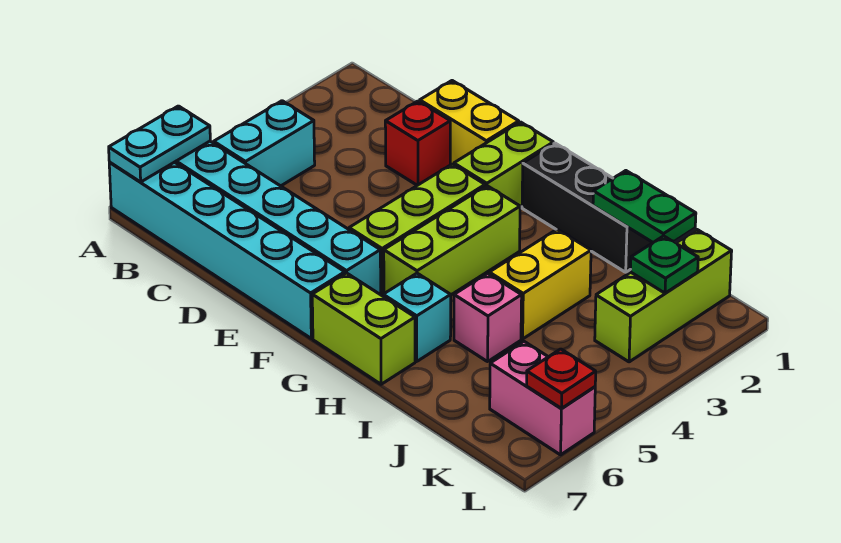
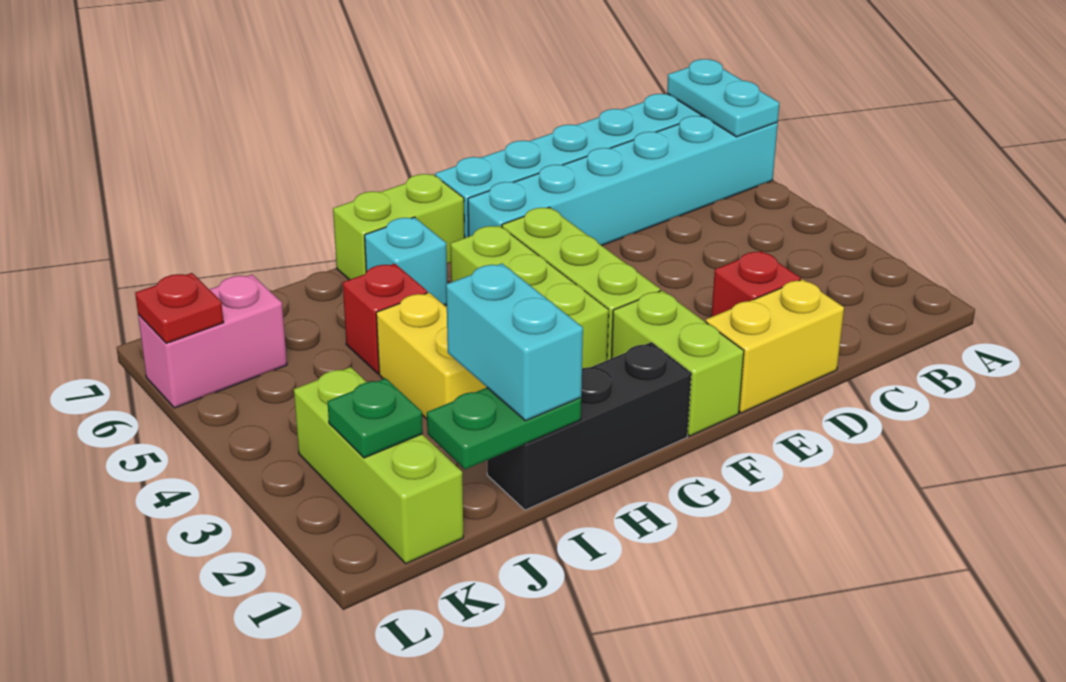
cyan 1x2 brick [214,101,315,186] -> cyan 1x2 brick moved to [446,264,583,421]
pink 1x1 brick [454,273,522,362] -> red 1x1 brick [343,264,427,374]

